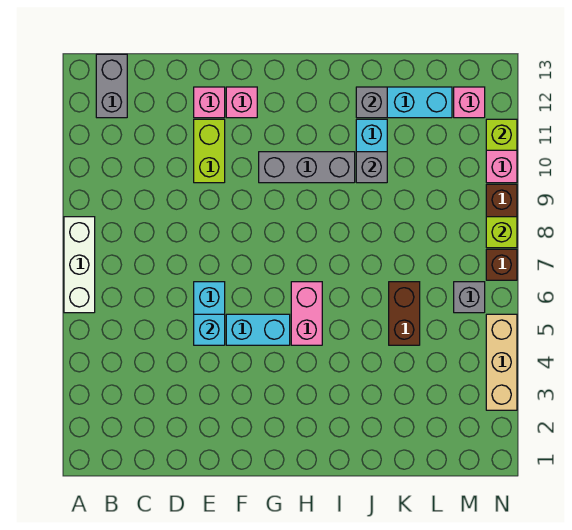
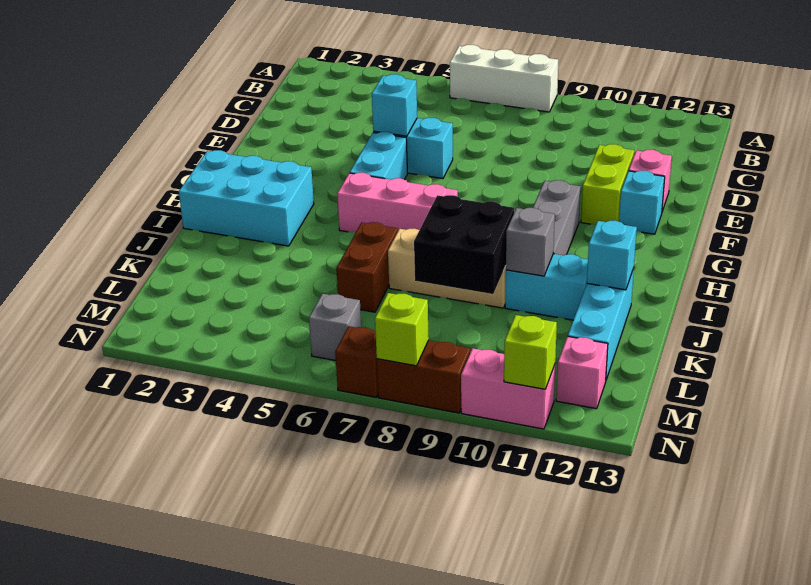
grey 1x2 brick [96,54,127,118] -> none
lime 1x2 brick [194,119,225,183] -> lime 1x2 brick turned to [581,144,634,224]
pink 1x1 brick [226,87,257,118] -> cyan 1x1 brick [619,171,665,234]
none -> cyan 2x3 brick [179,150,314,246]
pink 1x2 brick [291,282,322,345] -> pink 1x3 brick [337,173,458,233]
none -> black 2x2 brick [414,195,514,294]
grey 1x1 brick [356,87,387,118] -> cyan 1x1 brick [587,221,637,290]
brown 1x2 brick [389,282,420,345] -> brown 1x2 brick turned to [336,222,398,312]
tan 1x3 brick [486,314,517,410] -> tan 1x3 brick moved to [388,229,506,308]

